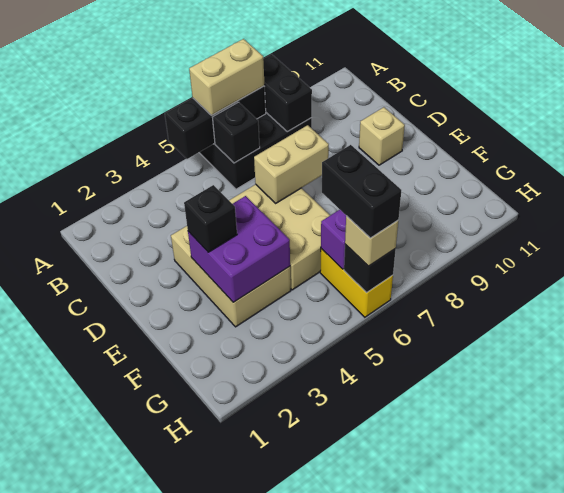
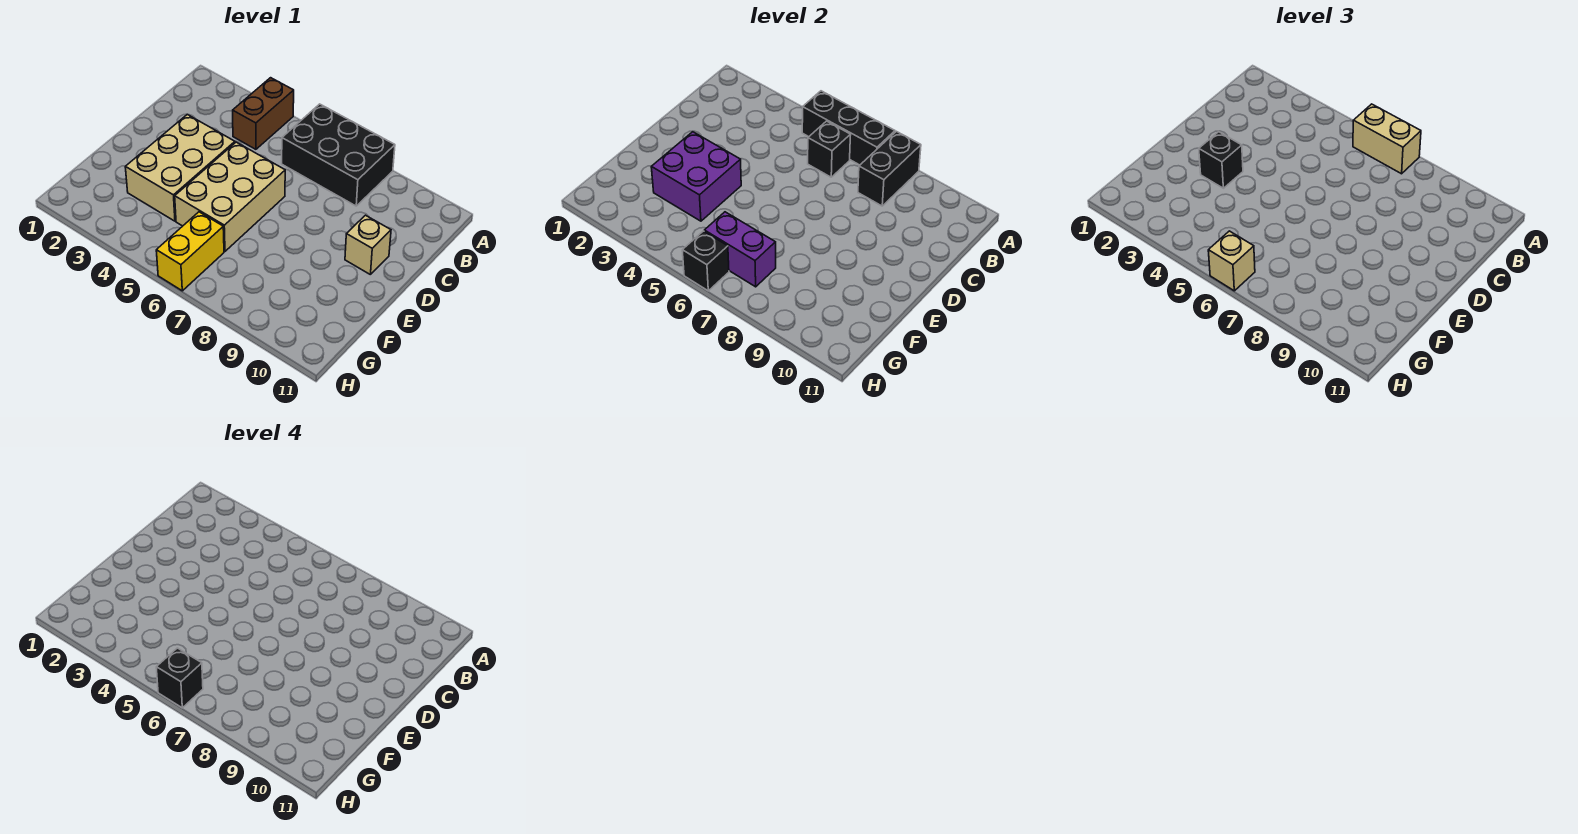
none -> brown 1x2 brick [233,78,294,149]
tan 1x2 brick [254,125,329,203] -> none
black 1x2 brick [322,145,401,238] -> black 1x1 brick [156,648,203,708]

